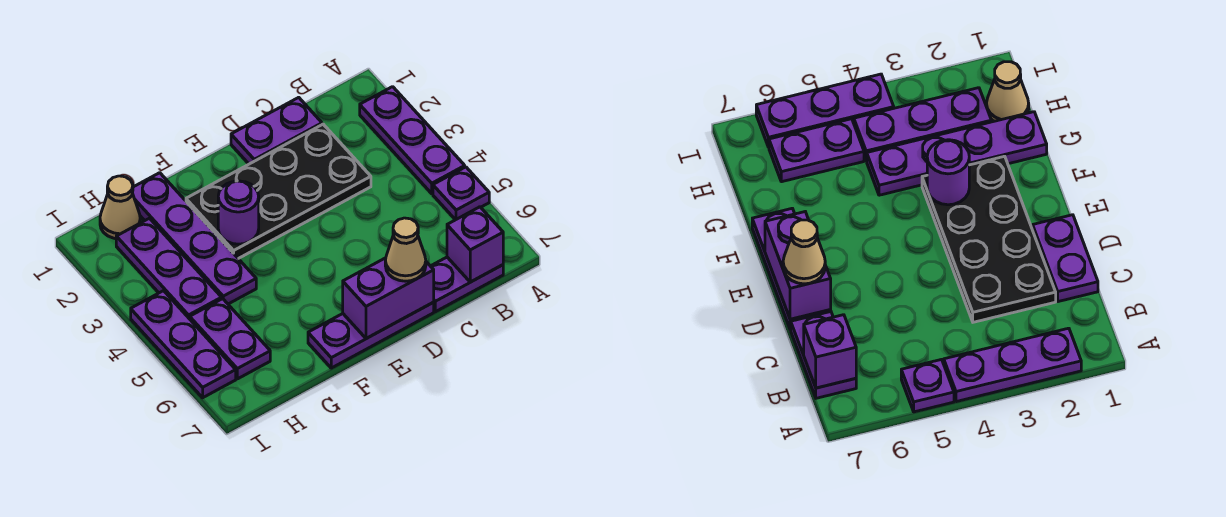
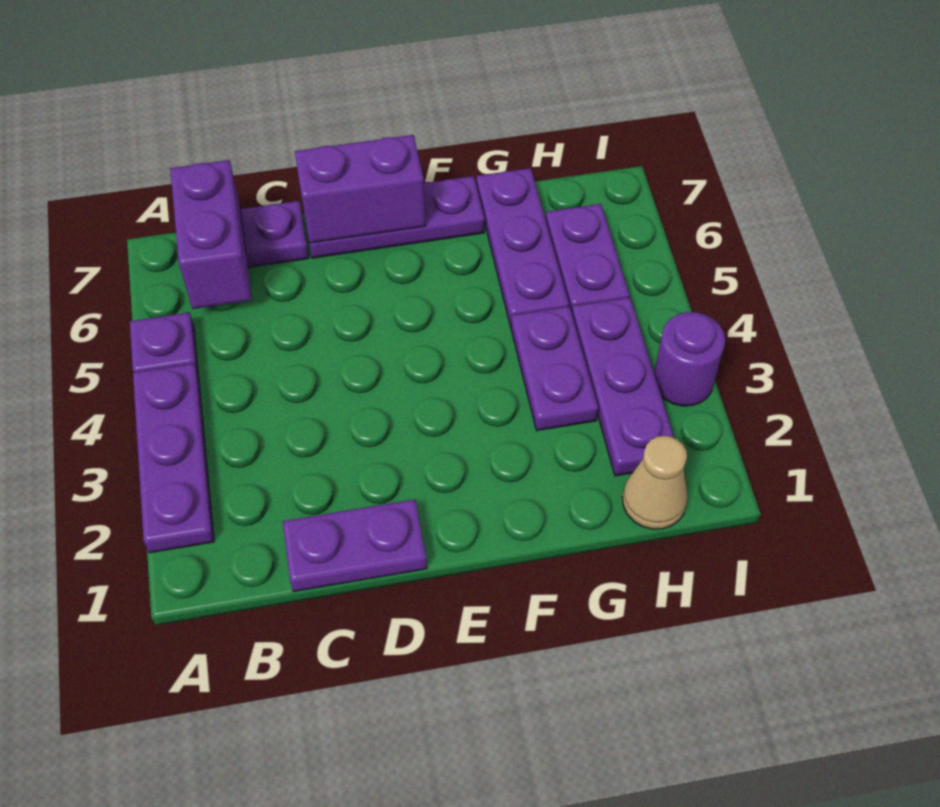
purple 1x1 brick [447,207,503,282] -> purple 1x2 brick [170,160,252,309]
black 2x4 plate [186,124,371,259] -> none
tan 1x1 cone [385,218,426,281] -> none
purple 1x1 round brick [218,181,259,244] -> purple 1x1 round brick moved to [654,312,725,406]
purple 1x4 plate [132,173,256,304] -> purple 1x2 plate [511,306,598,430]
purple 1x3 plate [131,291,236,398] -> purple 1x3 plate moved to [477,168,569,327]

